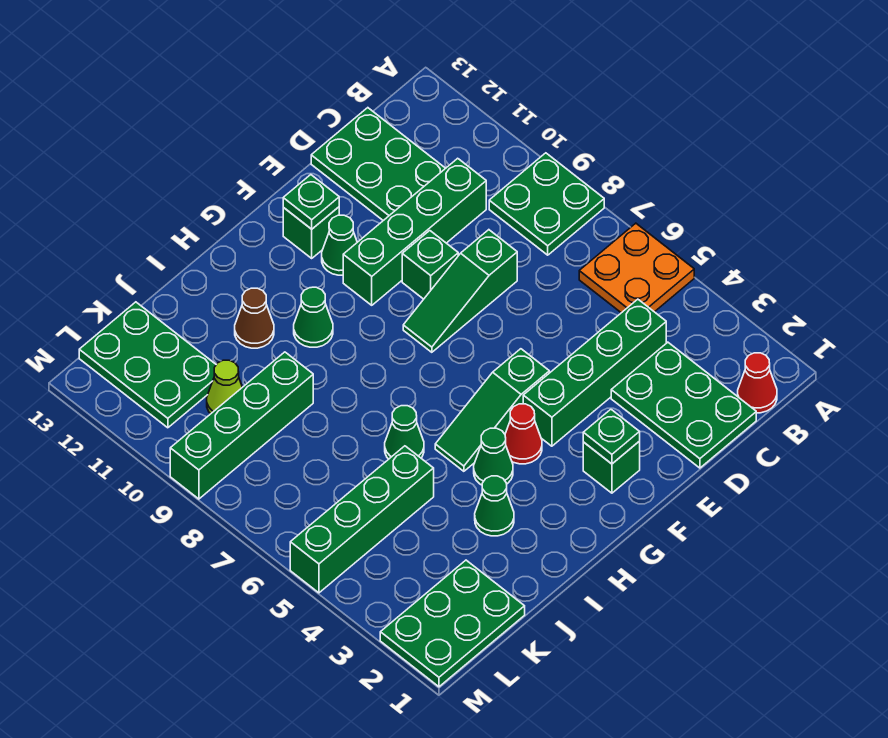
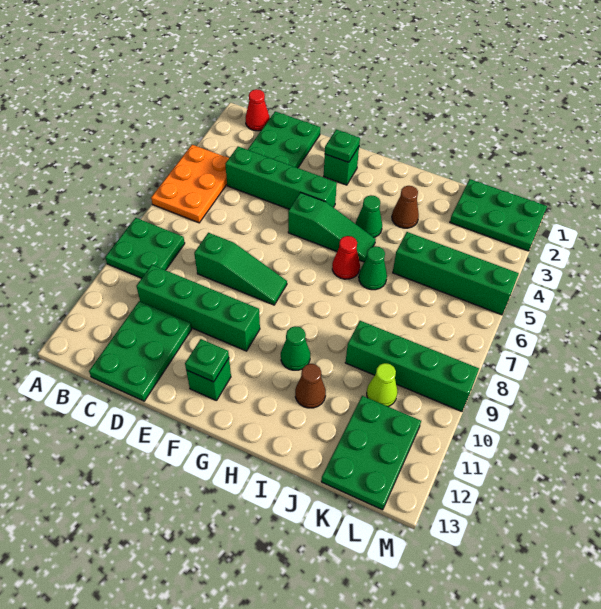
orange 2x2 plate [579,223,694,313] -> orange 2x3 plate [151,145,229,223]
green 1x1 brick [402,231,458,299] -> none
green 1x1 cone [322,215,357,275] -> none
red 1x1 cone [505,404,542,464] -> red 1x1 cone moved to [332,236,360,279]
green 1x1 cone [475,476,514,536] -> brown 1x1 cone [392,186,419,228]

